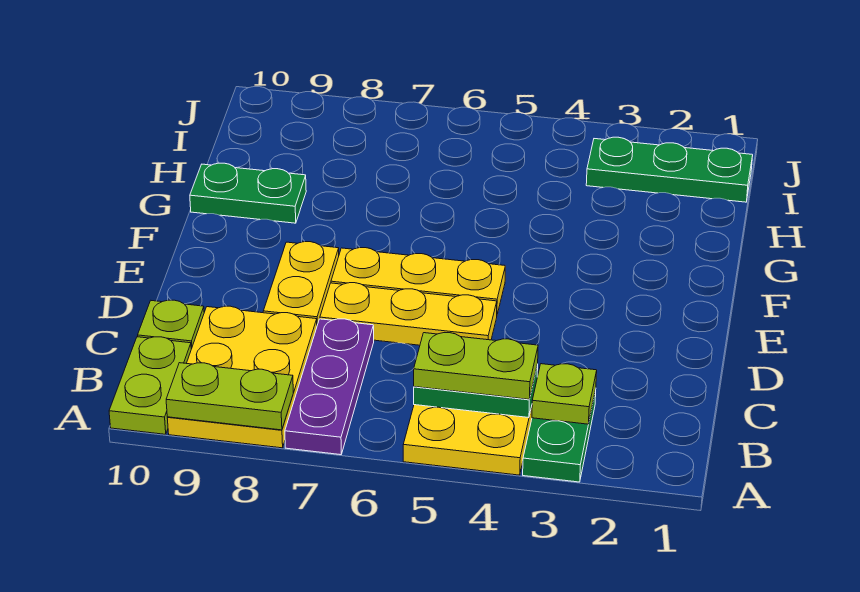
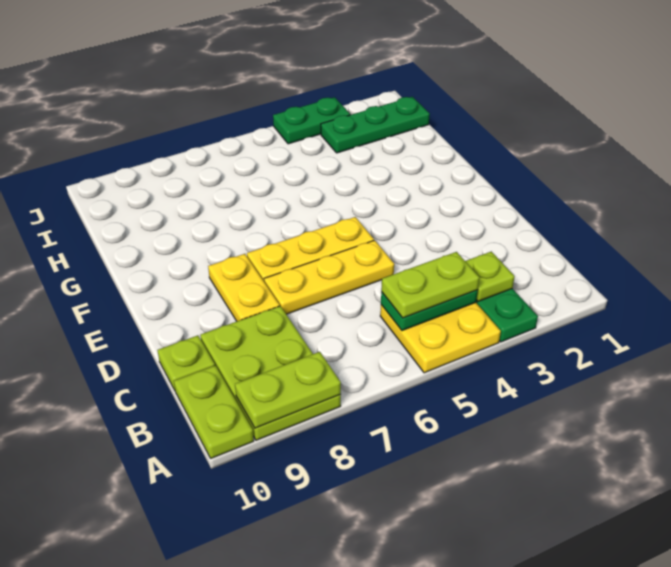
purple 1x3 plate [285,319,374,455] -> none
yellow 2x3 plate [167,306,317,448] -> lime 2x3 plate [200,306,341,440]
green 1x2 plate [190,163,306,223] -> green 1x2 plate moved to [273,97,350,144]

